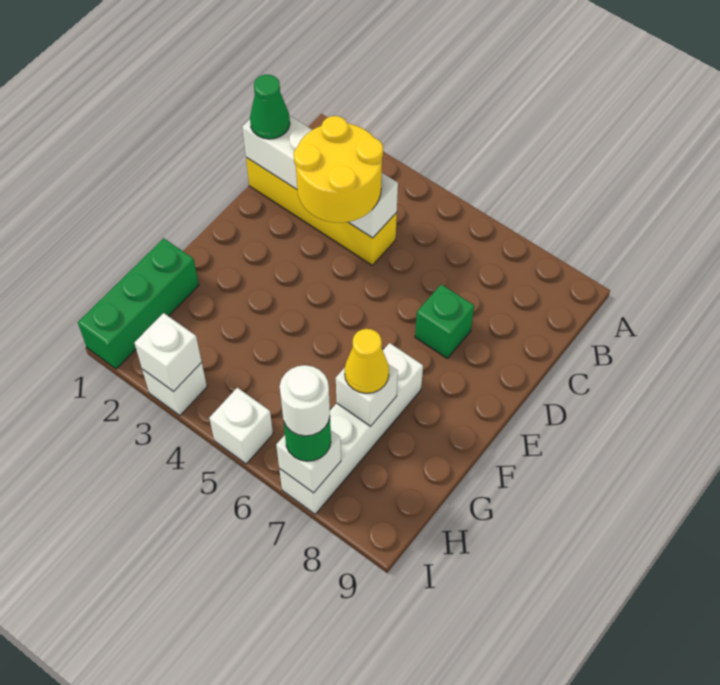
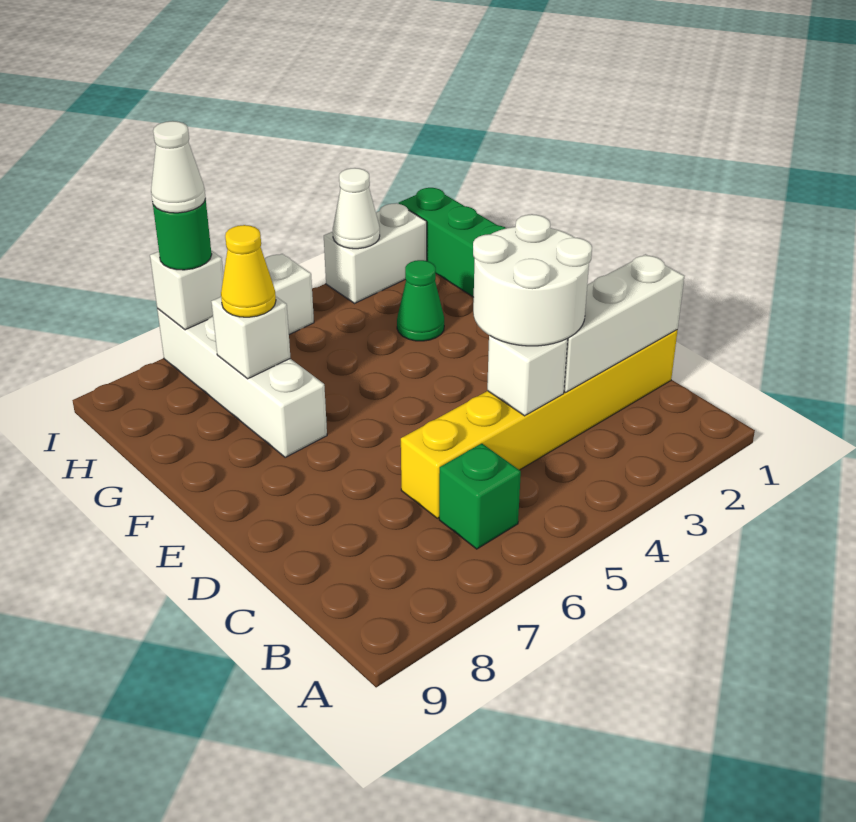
yellow 1x4 brick [246,158,397,265] -> yellow 1x6 brick [401,330,678,518]
green 1x1 cone [250,75,290,139] -> green 1x1 cone moved to [397,260,444,341]
yellow 2x2 round brick [294,116,383,223] -> white 2x2 round brick [473,214,592,346]
green 1x1 brick [415,284,474,358] -> green 1x1 brick moved to [439,443,521,549]
white 1x1 brick [142,363,207,416] -> white 1x2 brick [324,204,427,303]
white 1x1 brick [134,313,202,392] -> white 1x1 cone [333,168,380,249]
white 1x1 round brick [280,365,330,436] -> white 1x1 cone [151,121,206,213]

